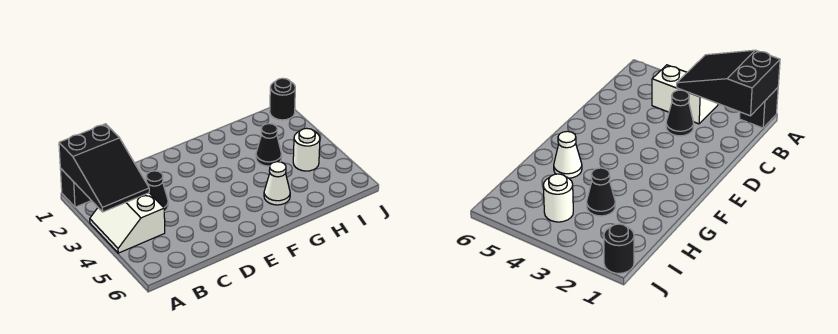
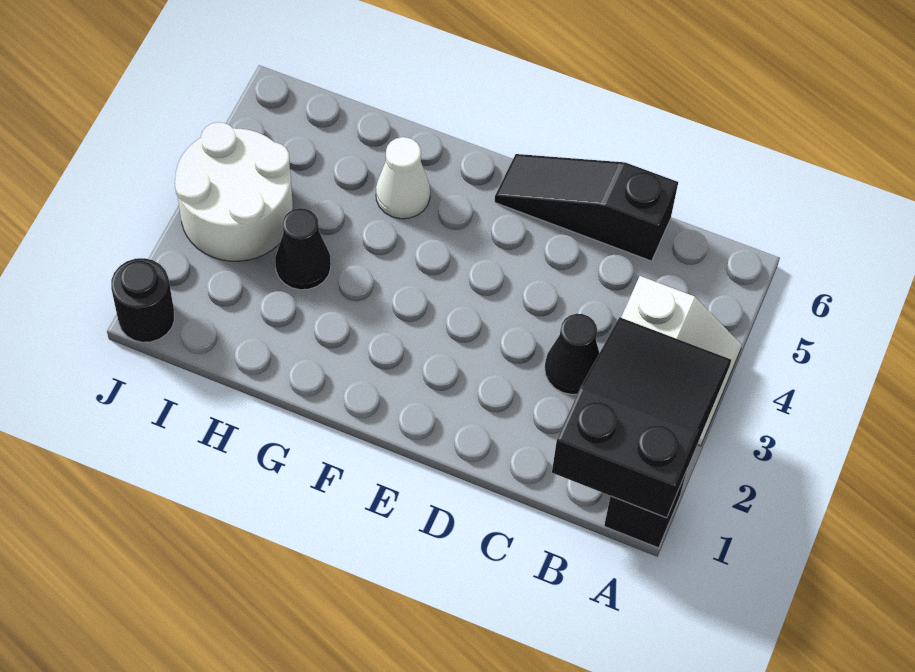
none -> black 1x3 slope [495,154,678,261]
white 1x1 round brick [293,128,320,171] -> white 2x2 round brick [175,122,293,261]

